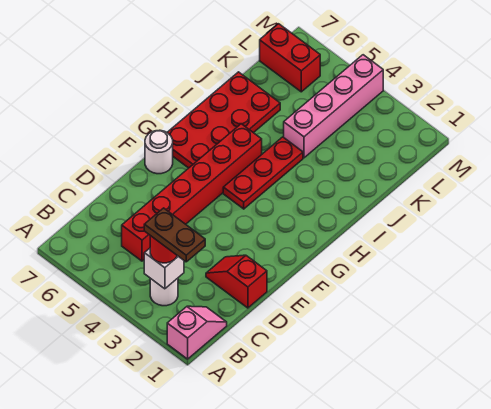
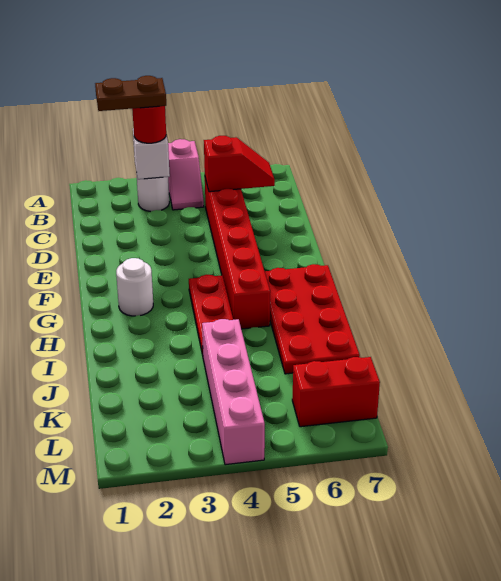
pink 1x2 slope [167,306,227,359] -> pink 1x2 slope moved to [168,139,204,210]
red 1x2 slope [206,255,267,308] -> red 1x2 slope moved to [204,136,275,192]
white 1x1 round brick [145,130,173,174] -> white 1x1 round brick moved to [116,258,153,316]

